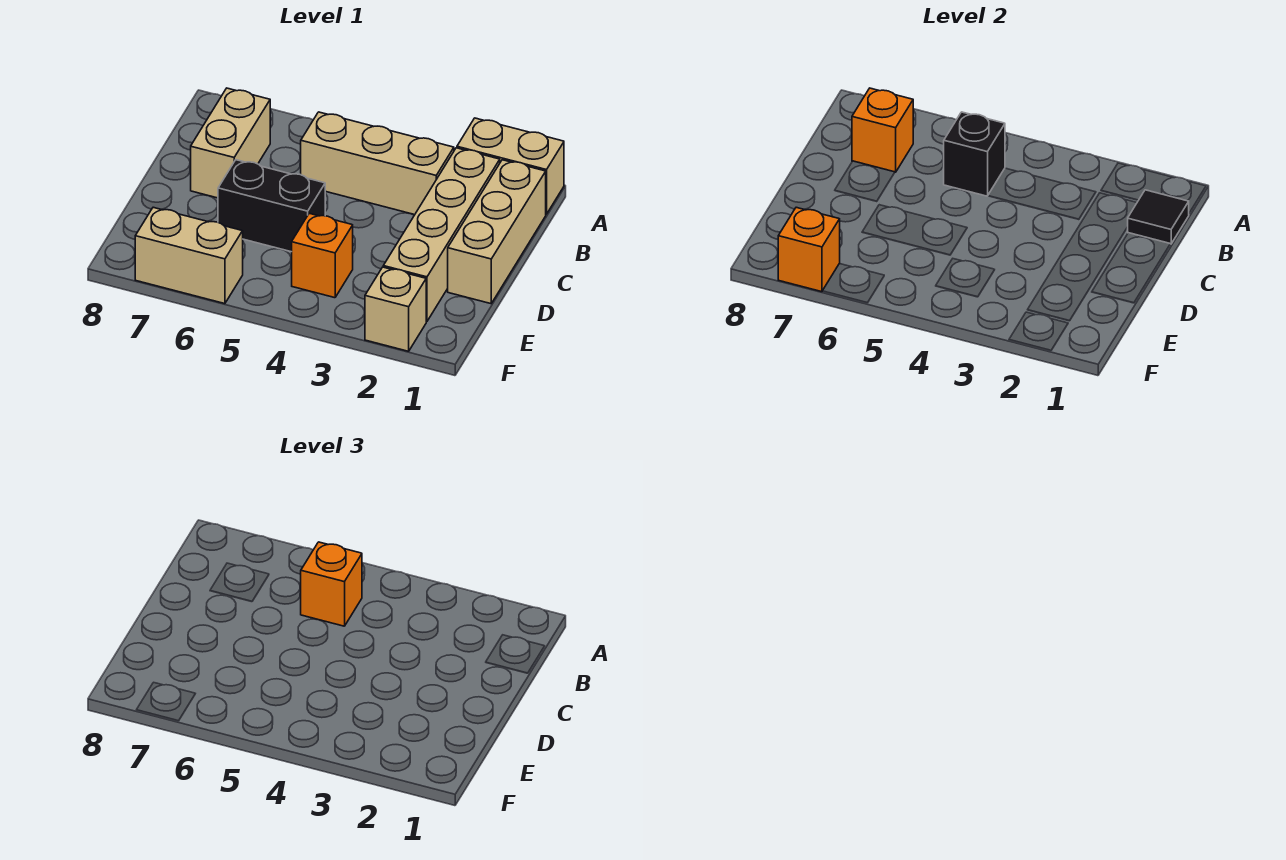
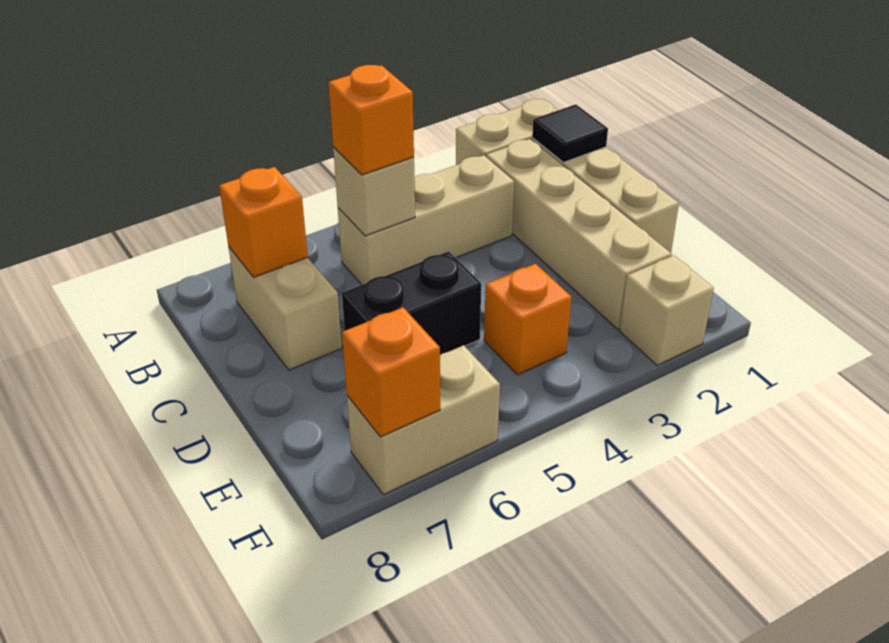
black 1x1 brick [944,112,1005,196] -> tan 1x1 brick [333,147,415,236]

